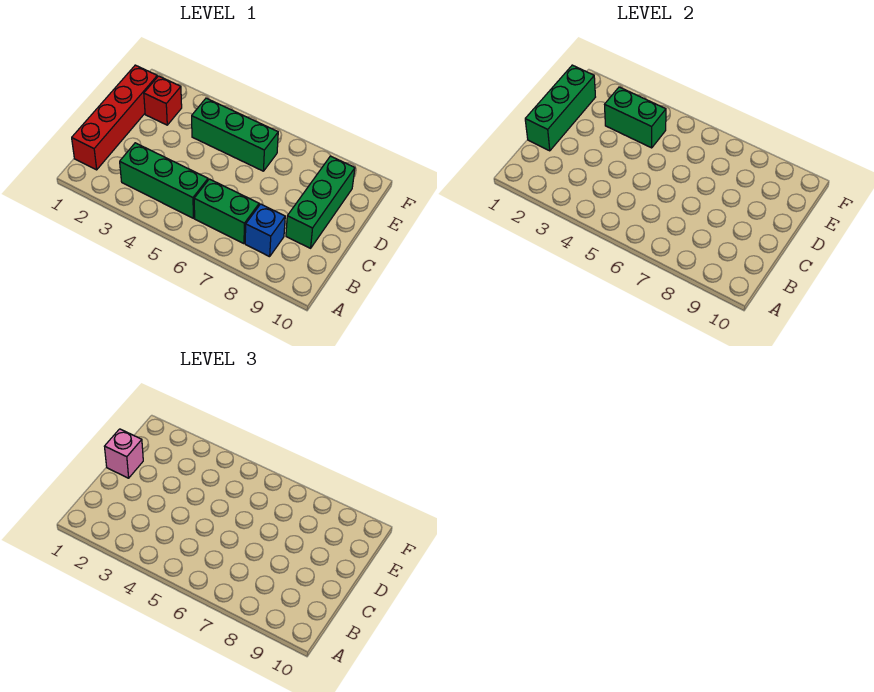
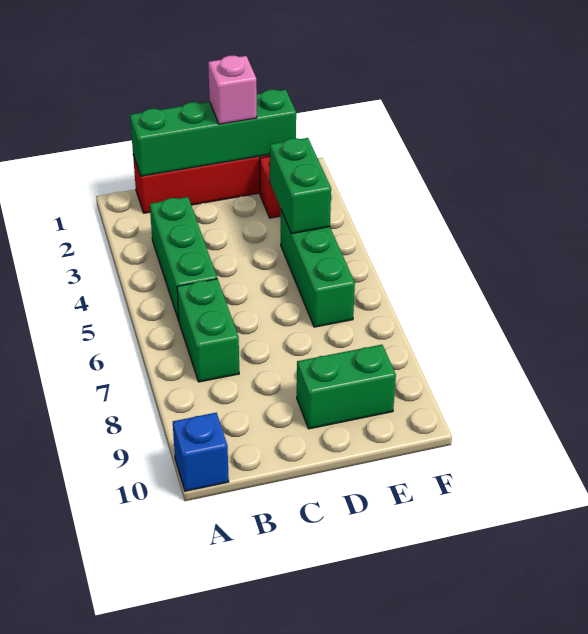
blue 1x1 brick [245,204,285,257] -> blue 1x1 brick moved to [173,413,229,491]
green 1x3 brick [525,65,595,151] -> green 1x4 brick [130,90,296,176]
green 1x3 brick [286,156,355,248] -> green 1x2 brick [297,345,396,429]

